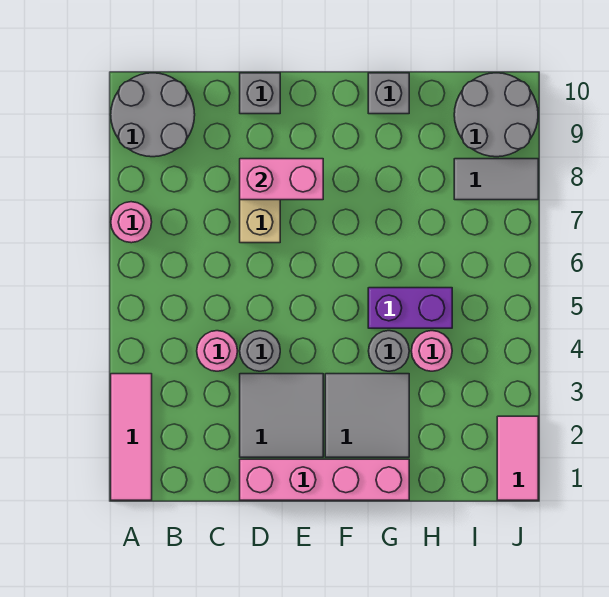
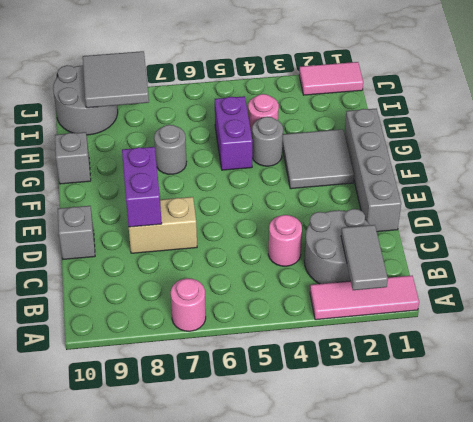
grey 2x2 round brick [111,73,195,157] -> grey 2x2 round brick moved to [304,209,370,284]
pink 1x4 brick [240,459,409,500] -> grey 1x4 brick [344,109,401,232]
grey 2x2 tile [240,374,323,457] -> grey 2x2 tile moved to [83,51,149,108]
grey 1x1 round brick [240,331,280,371] -> grey 1x1 round brick moved to [154,125,187,174]
pink 1x2 brick [240,159,323,200] -> purple 1x2 brick [122,147,162,227]
grey 1x2 tile [454,159,538,200] -> grey 1x2 tile moved to [341,225,388,290]

